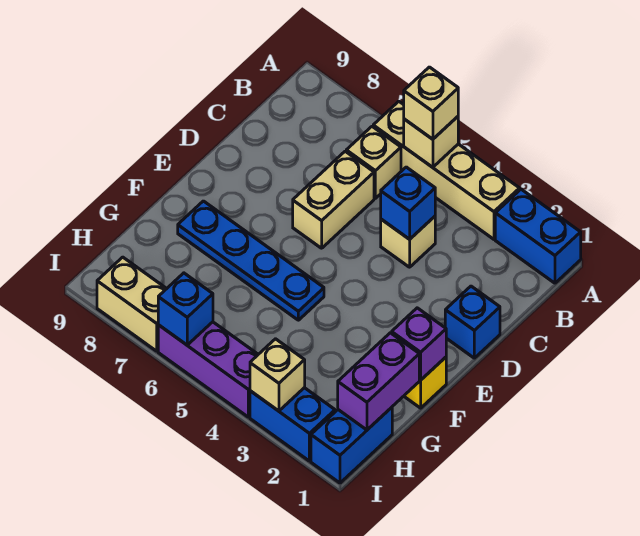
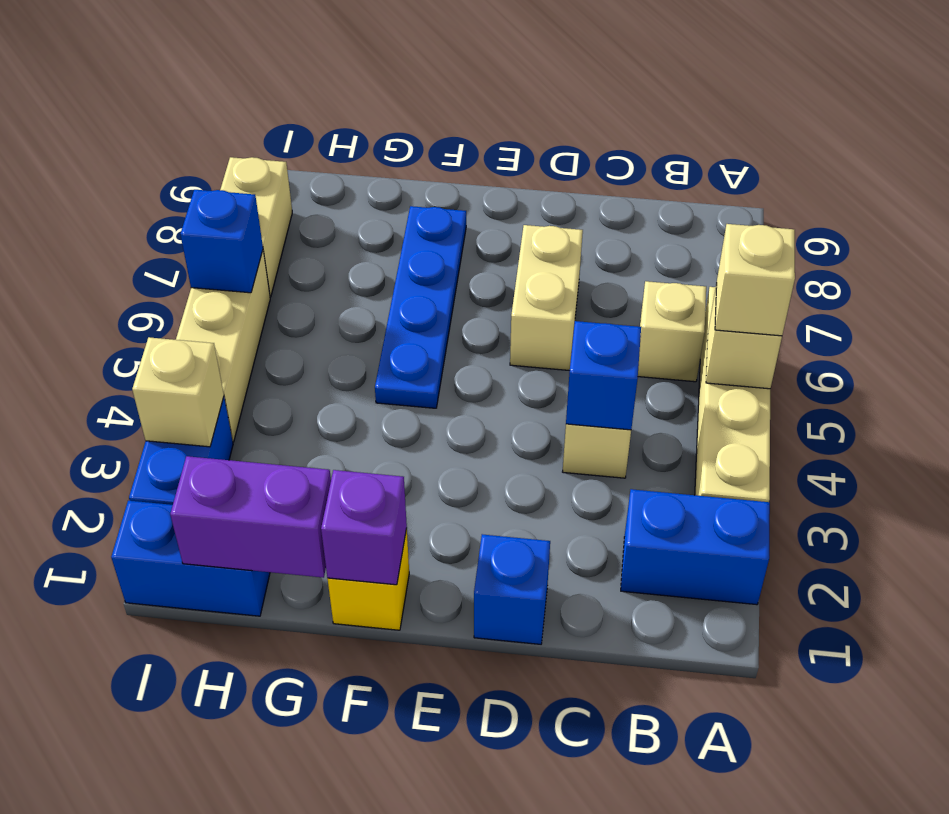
blue 1x2 brick [495,189,581,283] -> blue 1x2 brick turned to [621,489,770,605]
tan 1x2 brick [293,151,374,248] -> tan 1x2 brick turned to [510,225,583,371]
purple 1x3 brick [158,322,258,417] -> tan 1x3 brick [176,251,270,442]

